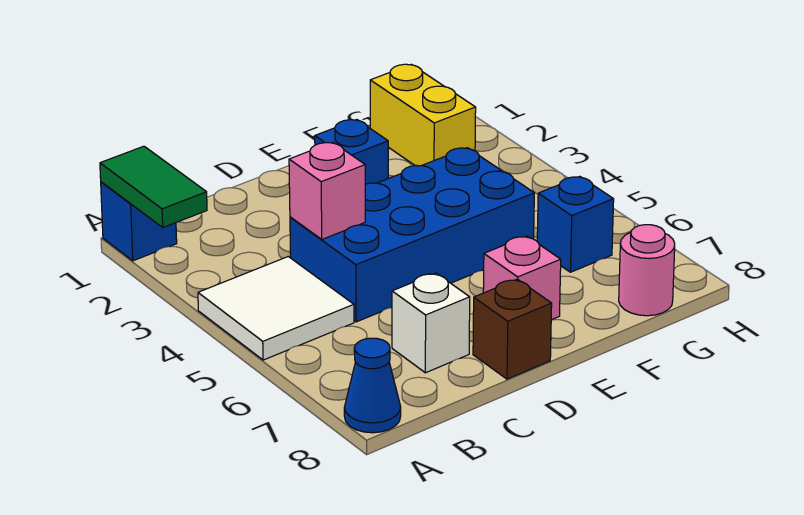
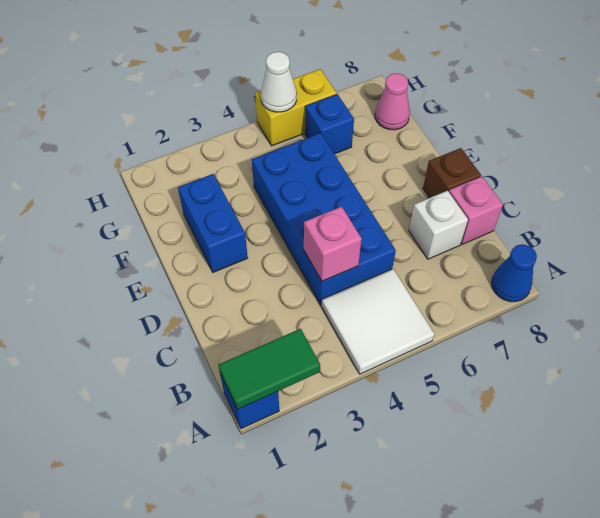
blue 1x1 brick [315,120,388,184] -> blue 1x2 brick [178,174,248,272]
pink 1x1 brick [483,236,561,320] -> pink 1x1 brick moved to [449,177,503,244]
yellow 1x2 brick [370,64,476,166] -> yellow 1x2 brick moved to [255,69,337,146]
pink 1x1 round brick [619,225,675,316] -> pink 1x1 cone [375,73,410,130]
none -> white 1x1 cone [261,52,297,112]

